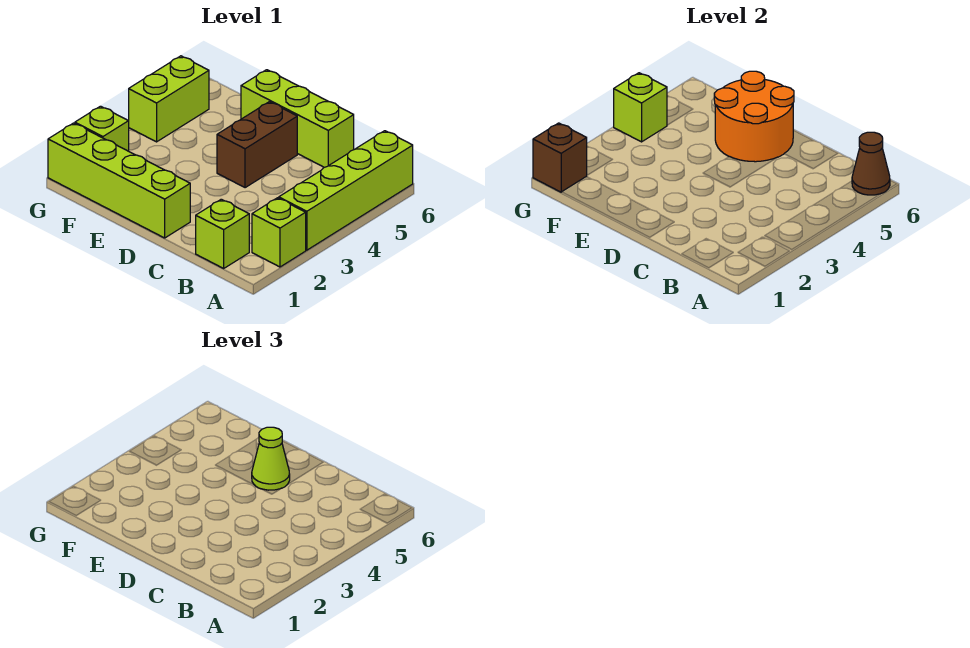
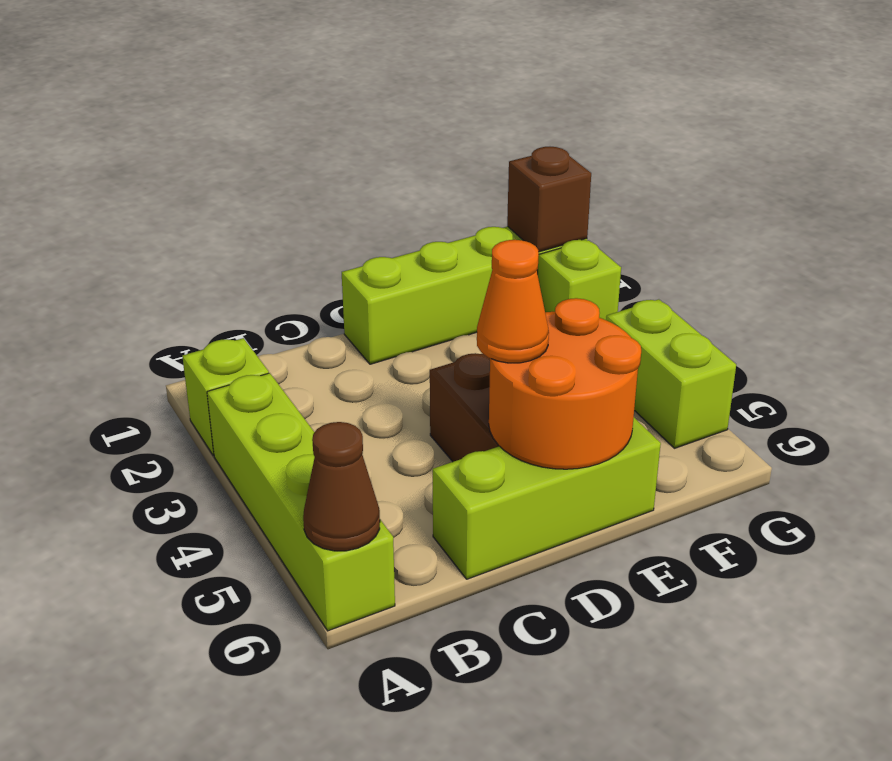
lime 1x1 brick [196,199,249,268] -> none
lime 1x1 cone [252,427,290,490] -> orange 1x1 cone [477,240,549,363]
lime 1x1 brick [614,73,667,142] -> none

